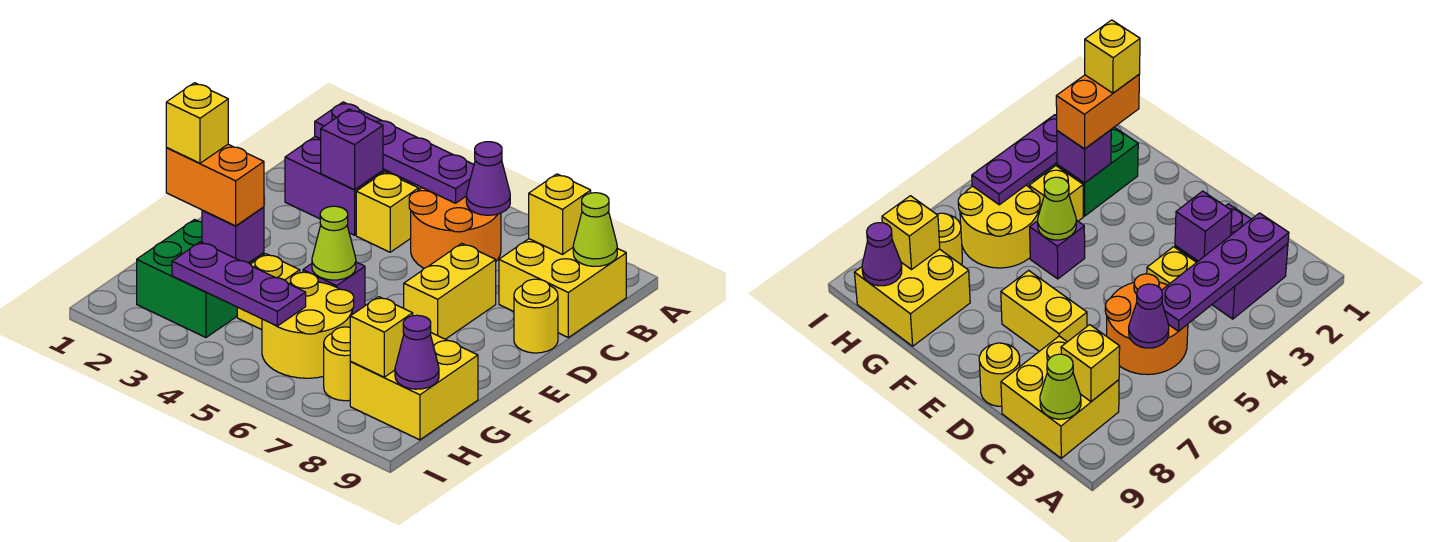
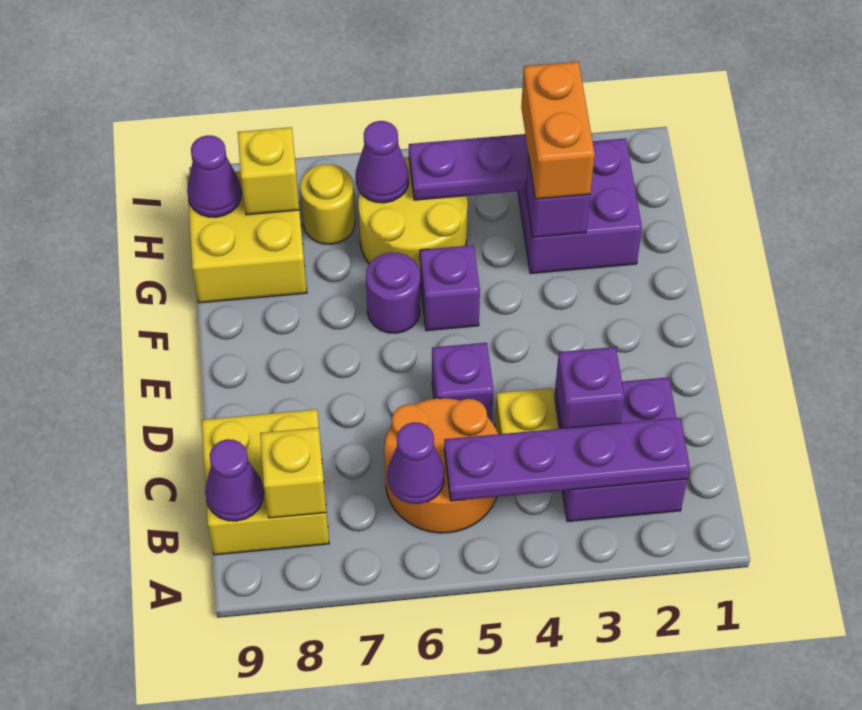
lime 1x1 cone [573,193,617,266] -> purple 1x1 cone [205,439,264,521]
none -> purple 1x1 brick [432,343,494,422]
yellow 1x2 brick [404,244,496,339] -> none
yellow 1x1 round brick [514,279,558,353] -> none
lime 1x1 cone [312,206,356,280] -> none
none -> purple 1x1 round brick [366,252,420,333]
green 2x2 brick [137,220,264,337] -> purple 2x2 brick [518,138,642,273]
orange 1x2 brick [166,144,264,226] -> orange 1x2 brick turned to [521,62,595,199]
yellow 1x1 brick [166,83,228,163] -> none
yellow 1x1 brick [237,254,300,330] -> none
none -> purple 1x1 cone [356,121,409,203]

